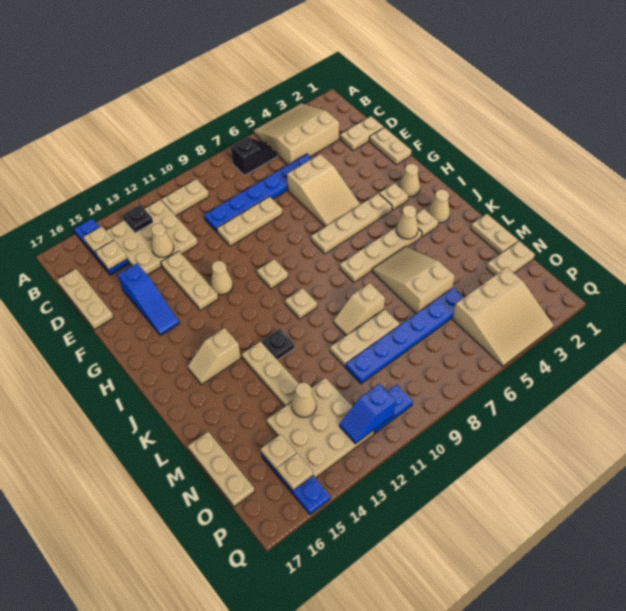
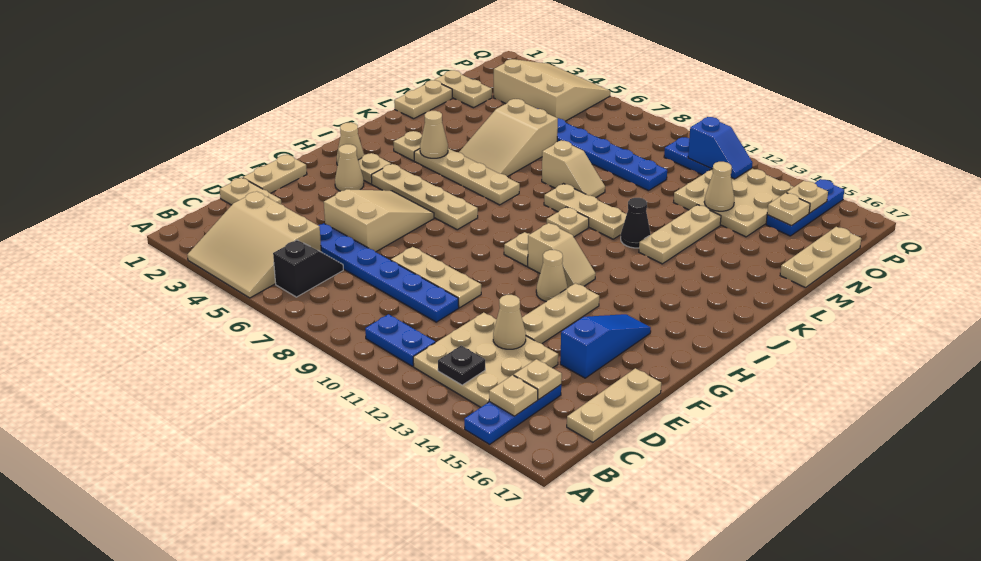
black 1x2 slope [231,137,277,175] -> black 1x2 slope turned to [273,240,343,297]
tan 1x2 plate [161,179,209,216] -> blue 1x2 plate [365,314,435,366]
tan 1x1 cone [429,189,450,223] -> tan 1x1 cone moved to [335,144,364,191]
tan 1x2 slope [188,328,241,385] -> tan 1x2 slope moved to [528,223,596,288]
black 1x1 plate [262,329,294,360] -> black 1x1 cone [621,198,651,248]
tan 1x3 plate [330,309,400,367] -> tan 1x3 plate moved to [544,184,627,239]

